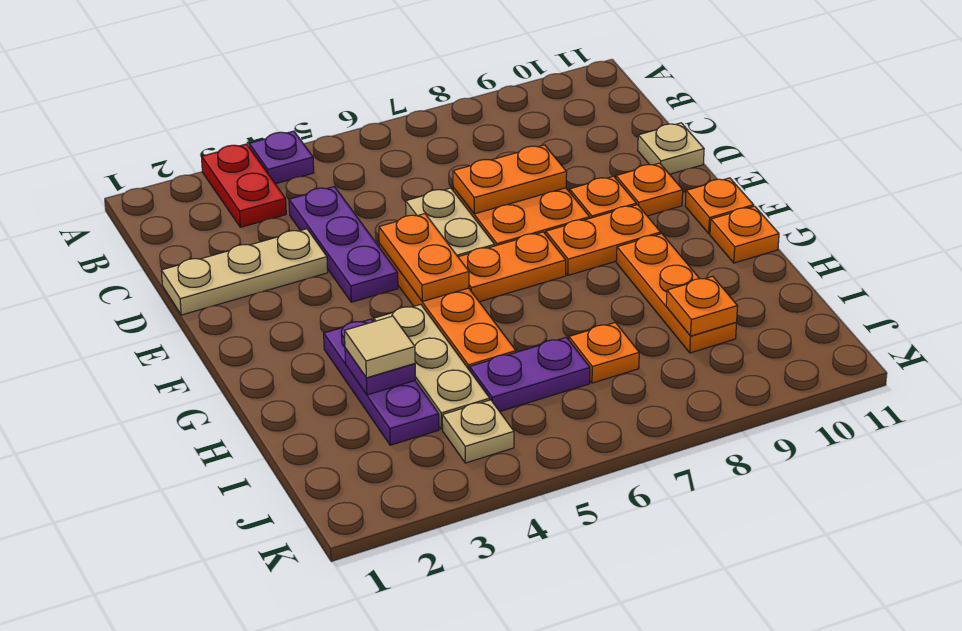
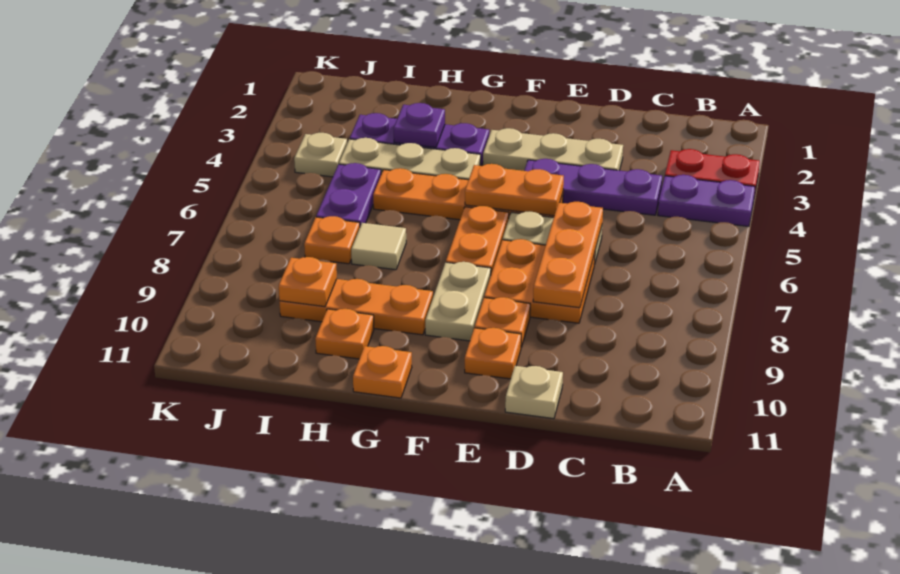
purple 1x1 plate [249,131,314,184] -> purple 1x2 plate [658,175,755,226]
tan 1x3 plate [161,229,328,315] -> tan 1x3 plate turned to [483,128,623,171]
orange 1x2 plate [453,145,567,214] -> orange 1x3 plate [533,202,603,308]
orange 1x2 plate [546,205,661,275] -> tan 1x2 plate [425,262,491,341]
orange 1x1 plate [685,178,754,234] -> orange 1x1 plate moved to [315,309,374,359]
tan 1x1 tile [345,316,415,378] -> tan 1x1 tile moved to [351,223,406,270]

